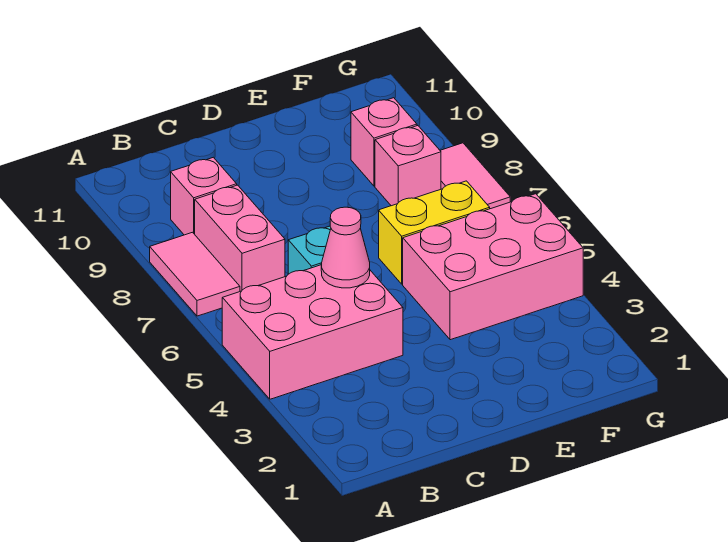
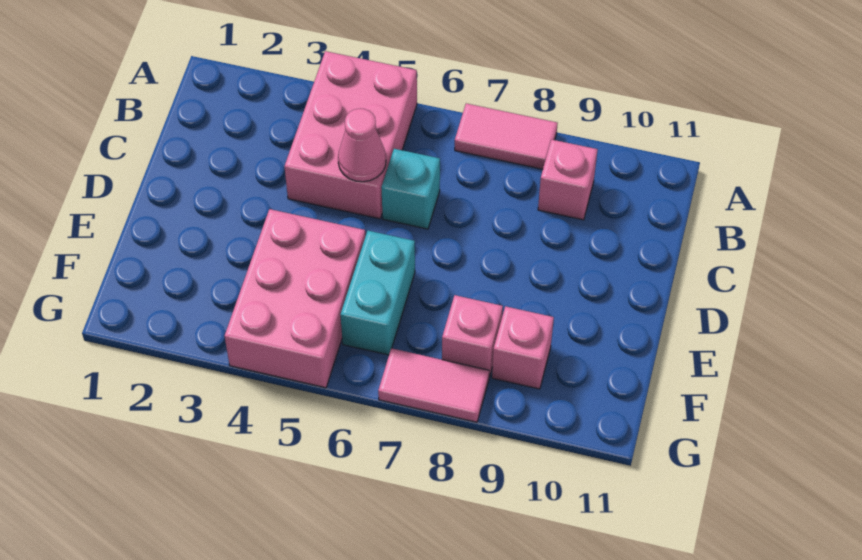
pink 1x2 brick [195,185,285,291] -> none
yellow 1x2 brick [379,181,490,284] -> cyan 1x2 brick [340,231,415,355]

